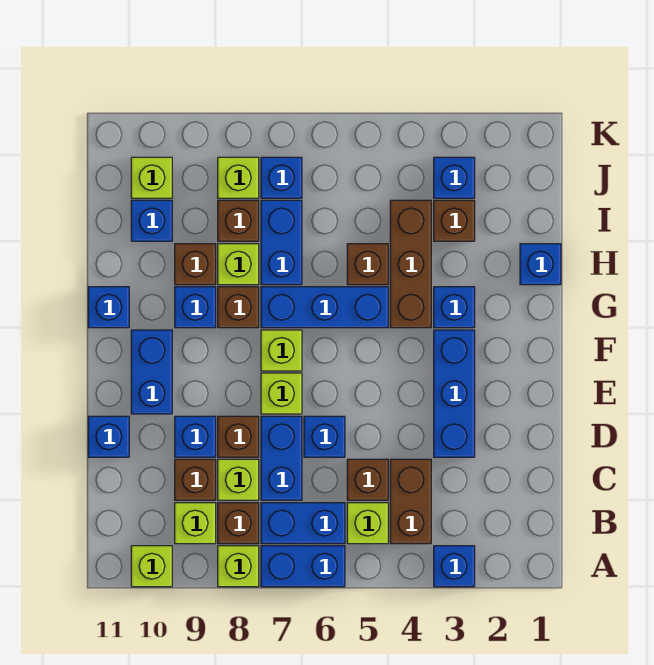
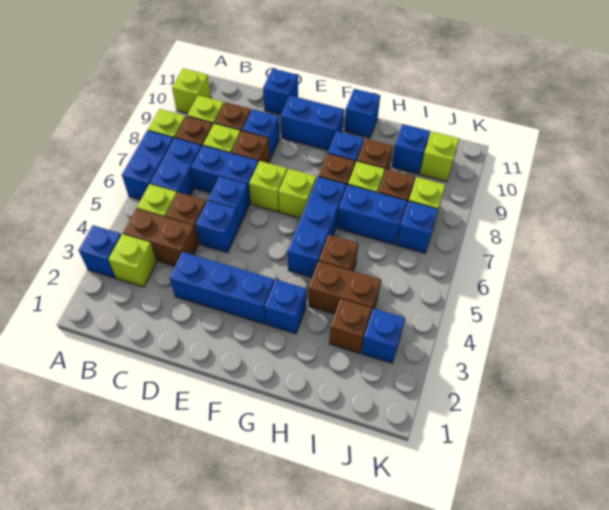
none -> lime 1x1 brick [109,234,157,287]
brown 1x3 brick [390,200,431,328] -> brown 1x2 brick [308,261,381,314]
blue 1x1 brick [520,244,561,285] -> blue 1x1 brick moved to [196,201,238,253]

